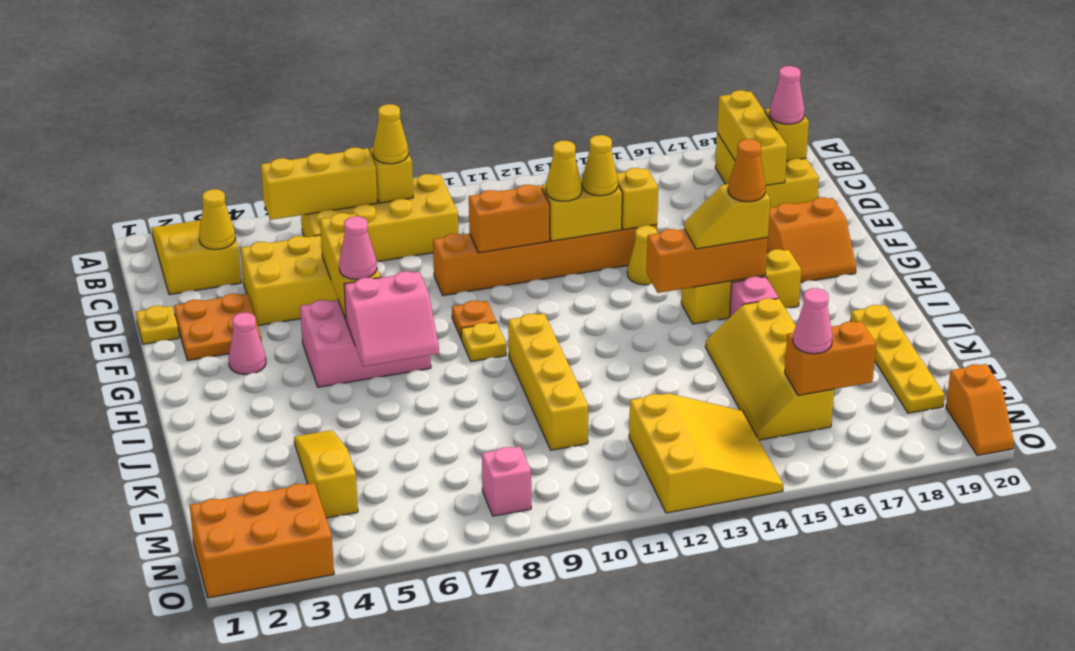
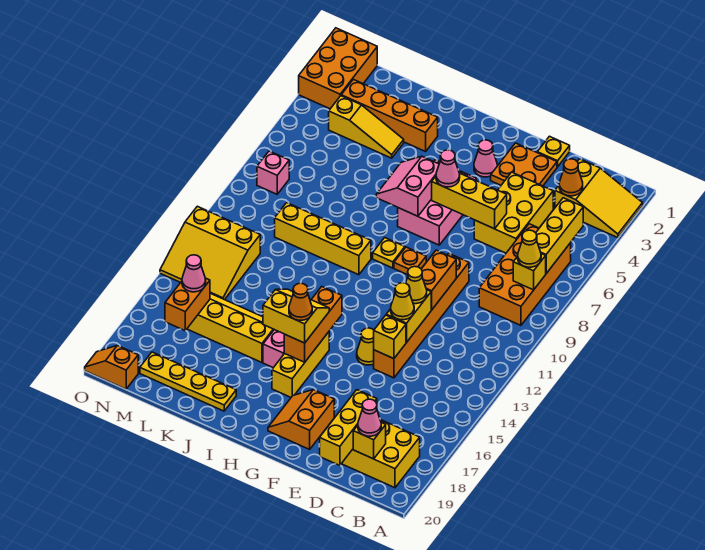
yellow 2x4 brick [301,174,459,262] -> orange 2x4 brick [479,224,571,325]
yellow 1x3 brick [717,90,787,185] -> yellow 1x3 brick turned to [320,390,377,466]
yellow 1x1 cone [199,189,235,249] -> orange 1x1 cone [559,159,583,196]
yellow 1x2 slope [684,184,770,249] -> yellow 2x2 slope [263,289,329,343]
none -> orange 1x4 brick [341,79,438,151]

